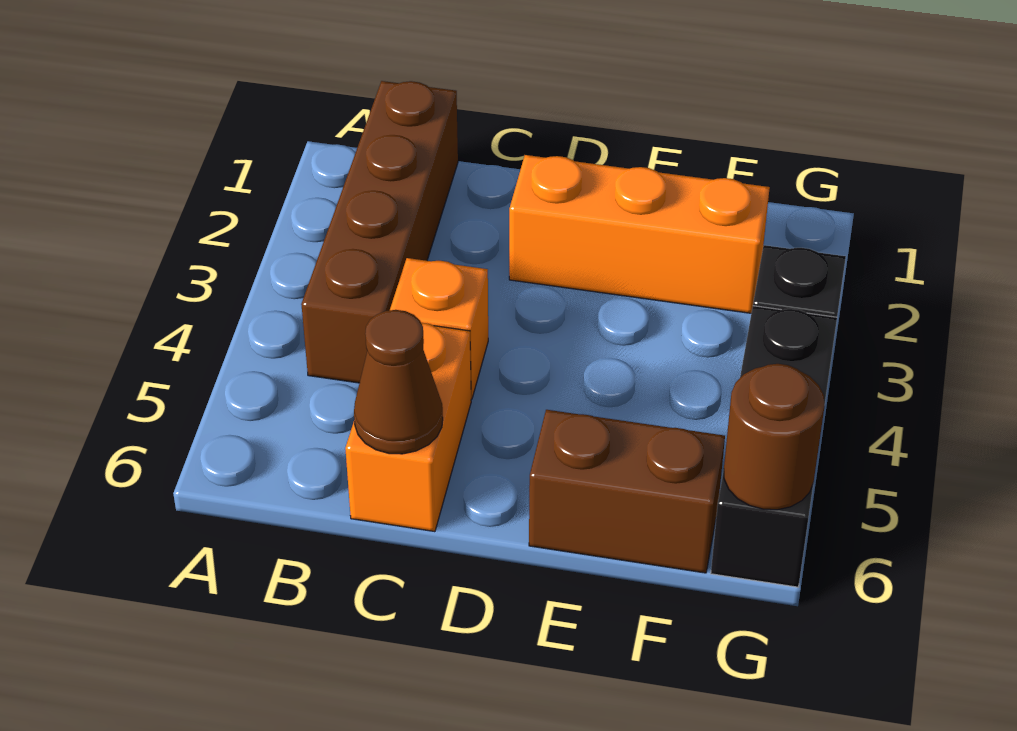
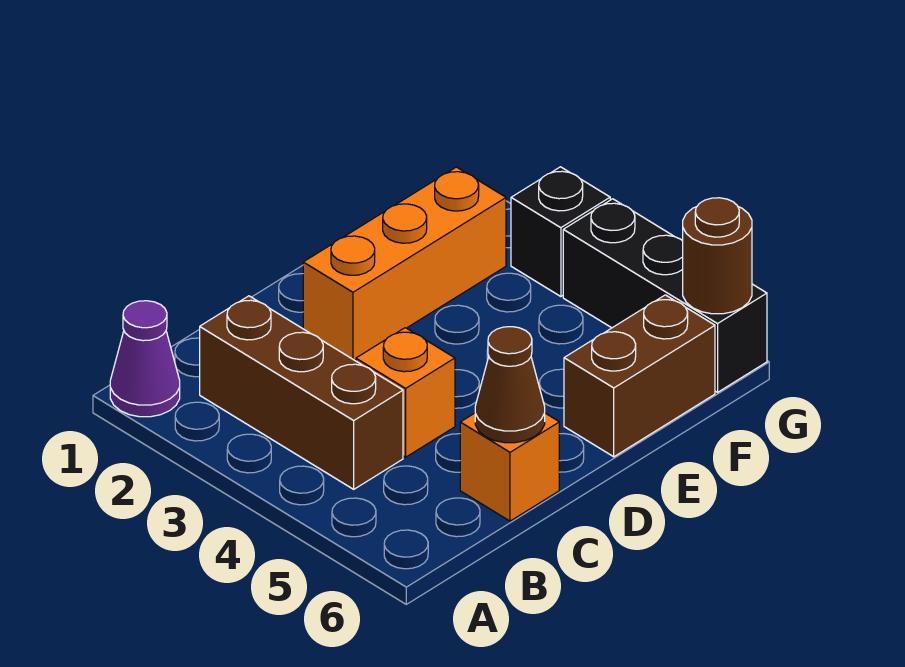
none -> purple 1x1 cone [110,301,180,417]
brown 1x4 brick [301,81,458,383] -> brown 1x3 brick [200,296,403,489]
orange 1x2 brick [345,323,471,532] -> orange 1x1 brick [460,413,559,521]

